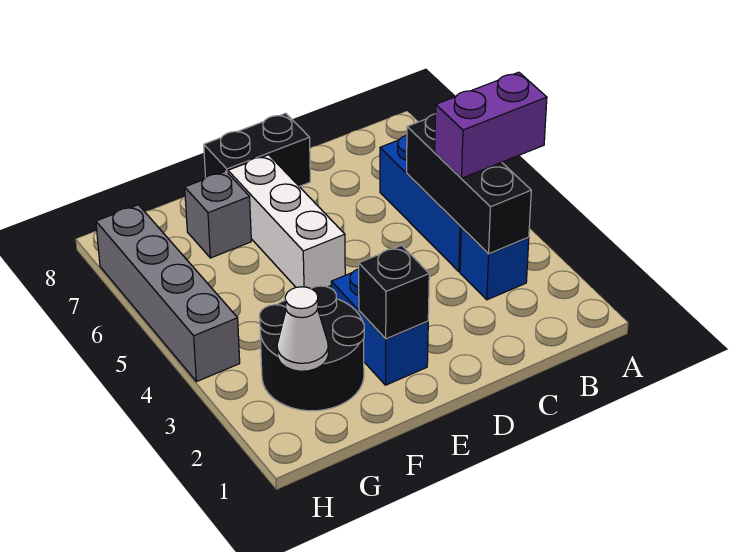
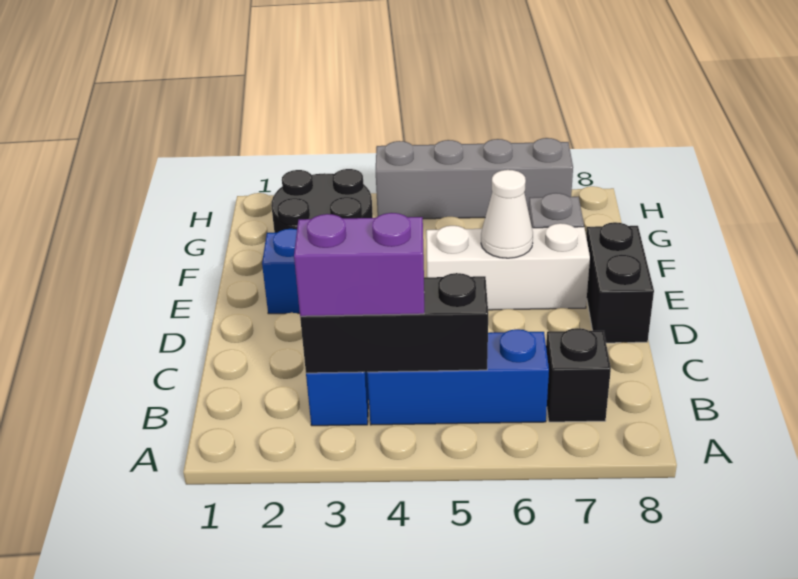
purple 1x2 brick [435,72,547,178] -> purple 1x2 brick turned to [294,213,424,316]
black 1x1 brick [359,245,429,339] -> black 1x1 brick moved to [546,328,611,422]
white 1x1 cone [277,287,328,371] -> white 1x1 cone moved to [481,170,533,258]

